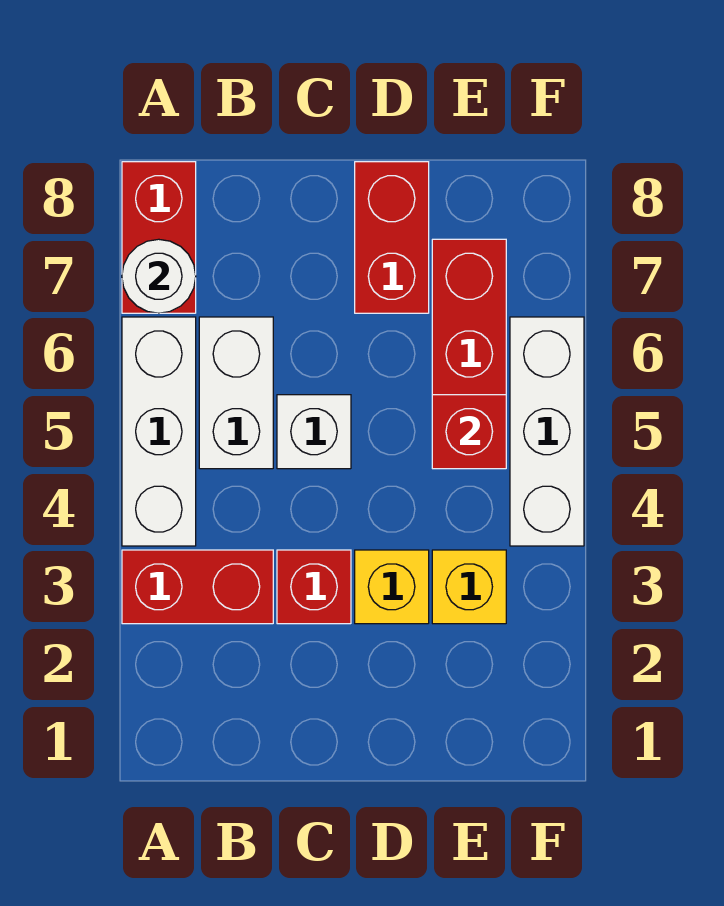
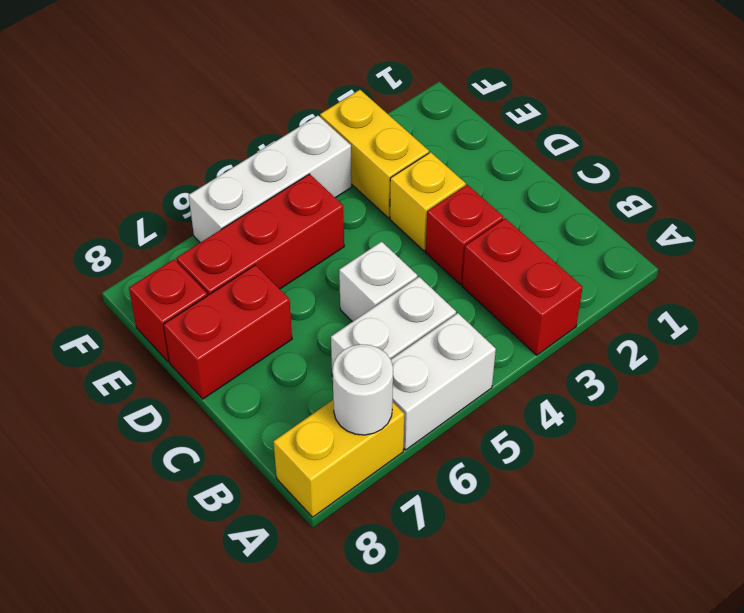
white 1x3 brick [122,317,196,546] -> white 1x2 brick [391,313,496,450]
red 1x2 brick [122,162,196,313] -> yellow 1x2 brick [273,400,404,517]
yellow 1x1 brick [432,550,506,624] -> yellow 1x2 brick [320,90,429,218]
red 1x1 brick [432,395,506,469] -> red 1x1 brick moved to [129,259,207,362]

